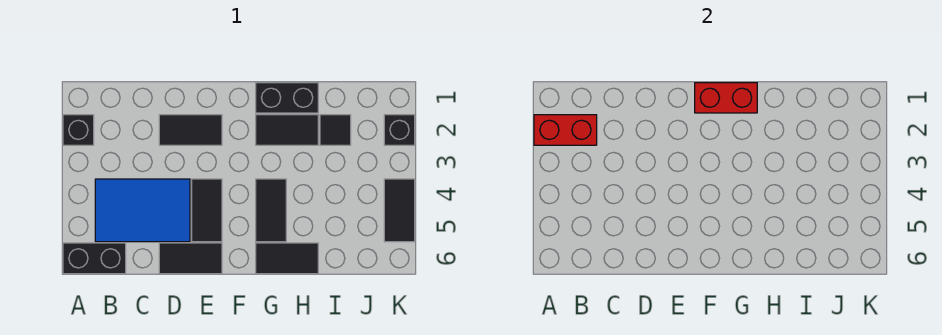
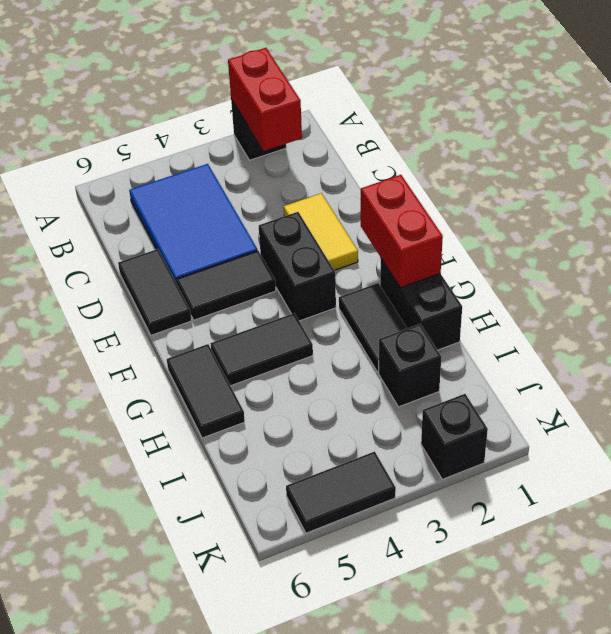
black 1x2 brick [63,243,126,274] -> black 1x2 brick moved to [259,212,336,321]
black 1x2 tile [159,115,222,145] -> yellow 1x2 tile [283,193,358,270]
black 1x1 tile [320,115,351,145] -> black 1x1 brick [379,324,441,407]

